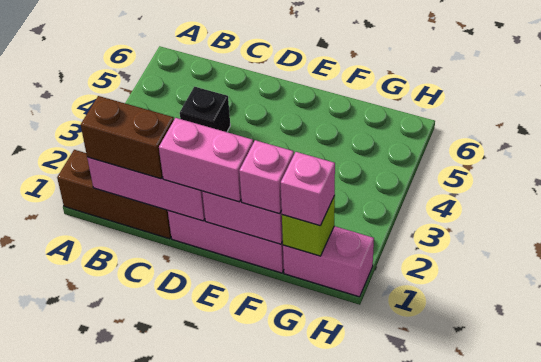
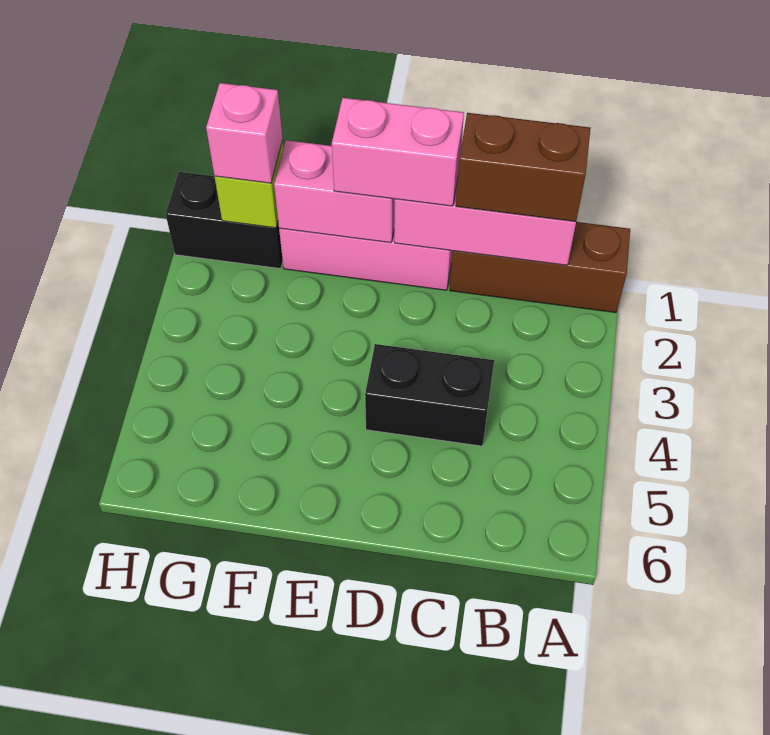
black 1x1 brick [180,87,230,132] -> black 1x2 brick [365,344,494,446]
pink 1x1 brick [239,140,294,214] -> none
pink 1x2 brick [283,226,374,297] -> black 1x2 brick [166,172,283,269]

